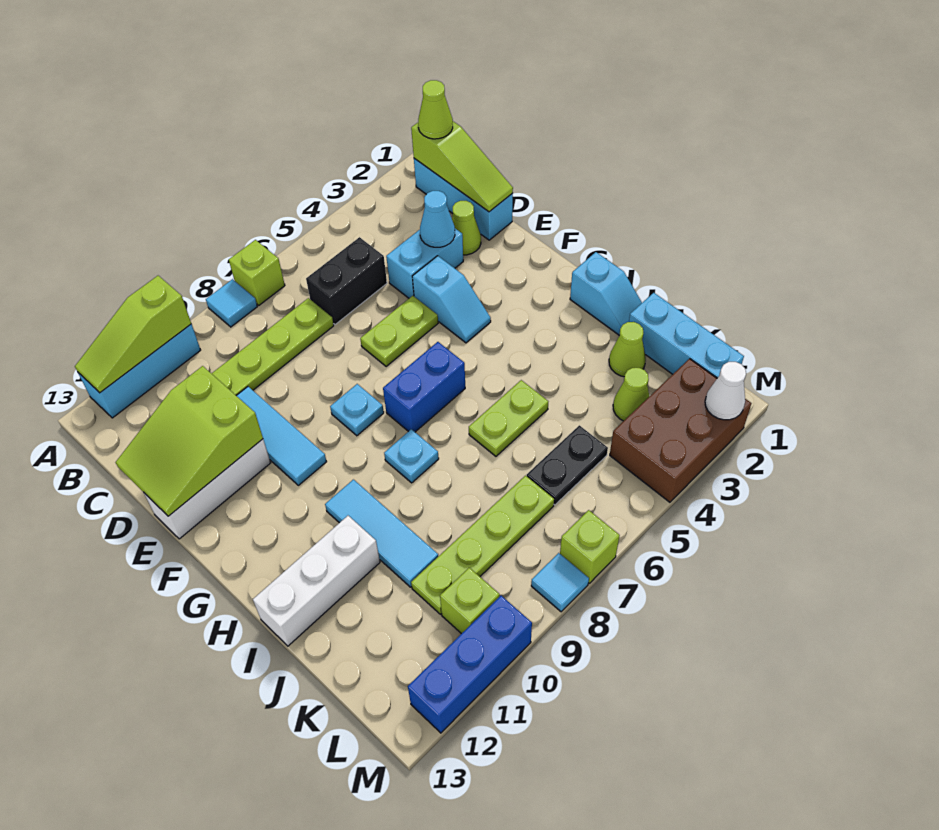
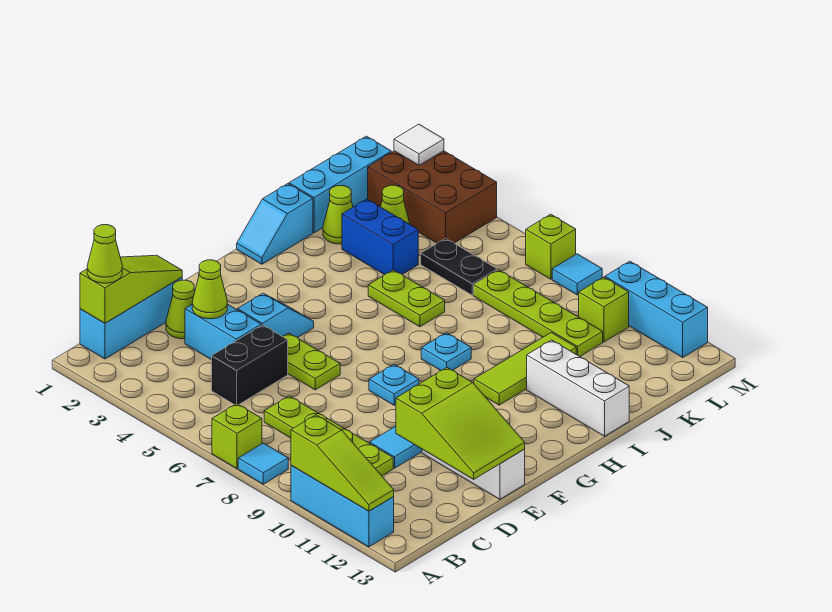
black 1x2 brick [306,237,387,325] -> black 1x2 brick turned to [212,325,288,405]
cyan 1x1 cone [420,191,455,247] -> lime 1x1 cone [192,260,227,319]
blue 1x2 brick [383,342,465,432] -> blue 1x2 brick moved to [342,199,418,275]
cyan 1x2 slope [570,252,642,336] -> cyan 1x2 slope turned to [237,184,313,264]
cyan 1x3 tile [325,480,438,587] -> lime 1x3 tile [474,332,576,405]
white 1x1 cone [705,362,746,420] -> white 1x1 tile [394,124,444,165]
blue 1x3 brick [408,596,532,733] -> cyan 1x3 brick [605,261,708,357]

